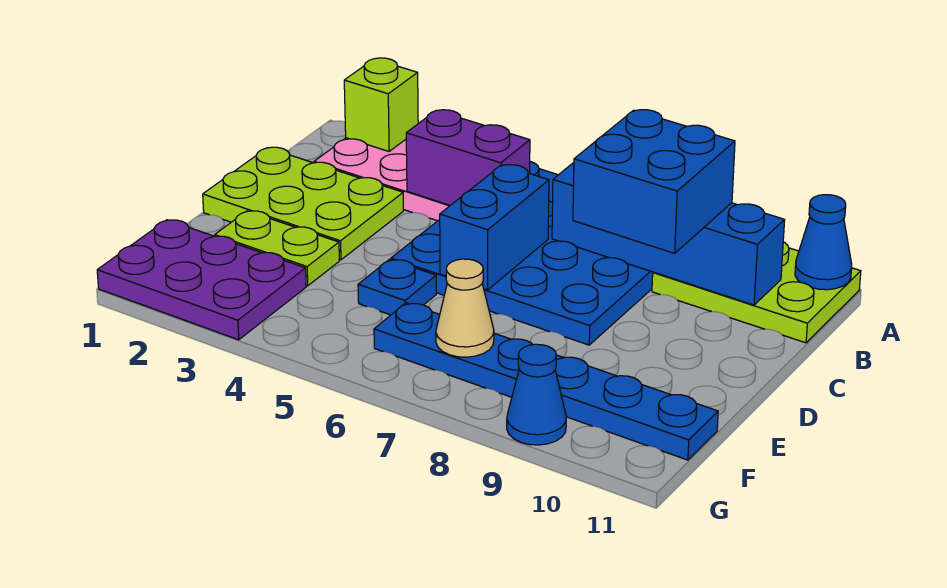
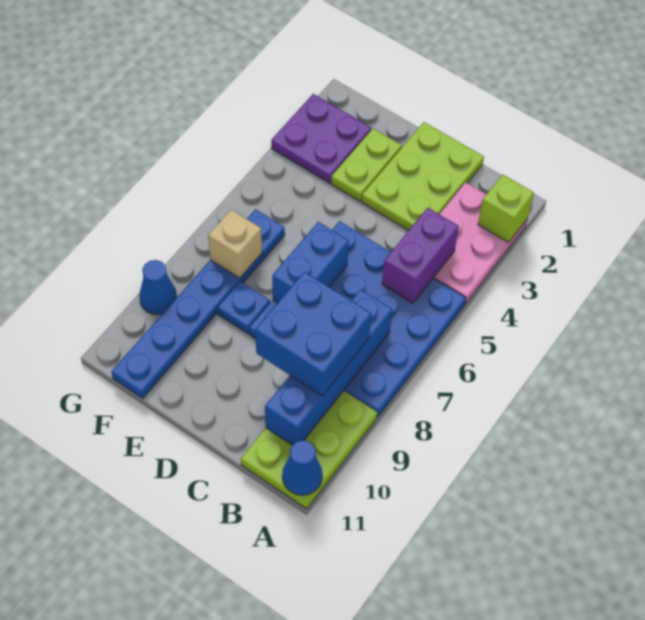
blue 1x2 brick [440,165,549,290] -> blue 1x2 brick turned to [272,222,349,302]
blue 1x1 plate [358,259,436,315] -> blue 1x1 plate moved to [217,281,270,334]
purple 2x3 plate [97,220,306,340] -> purple 2x2 plate [271,94,371,183]
tan 1x1 cone [436,259,494,357] -> tan 1x1 brick [208,210,262,278]

